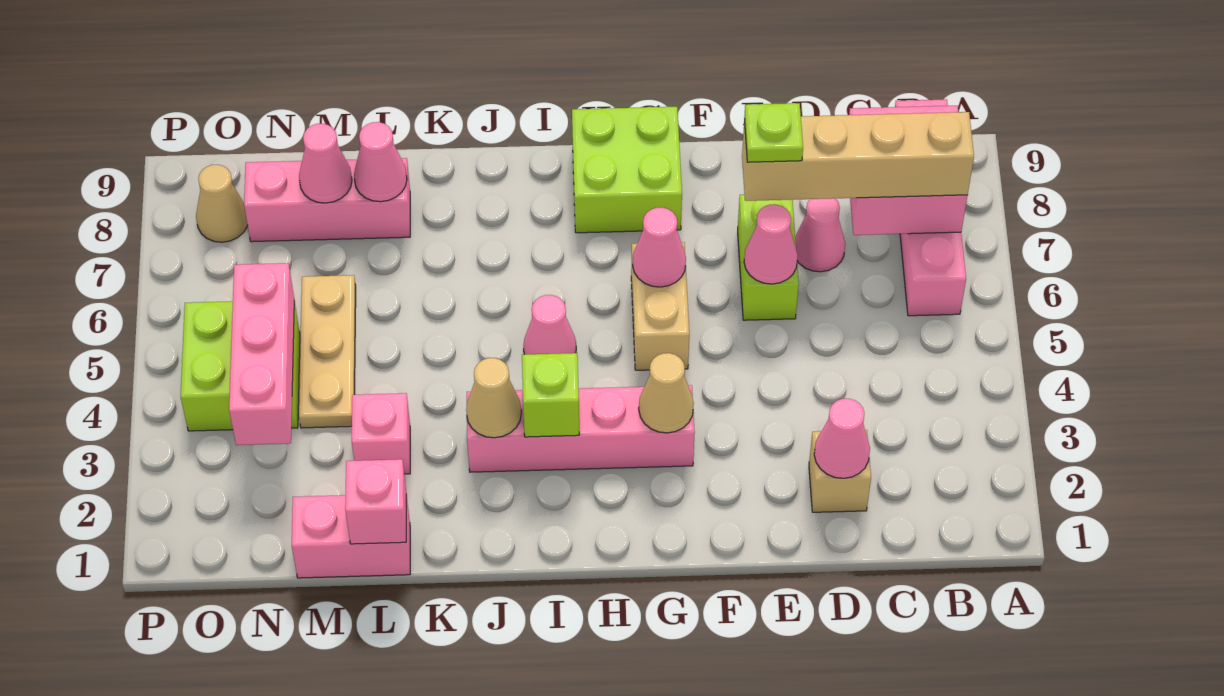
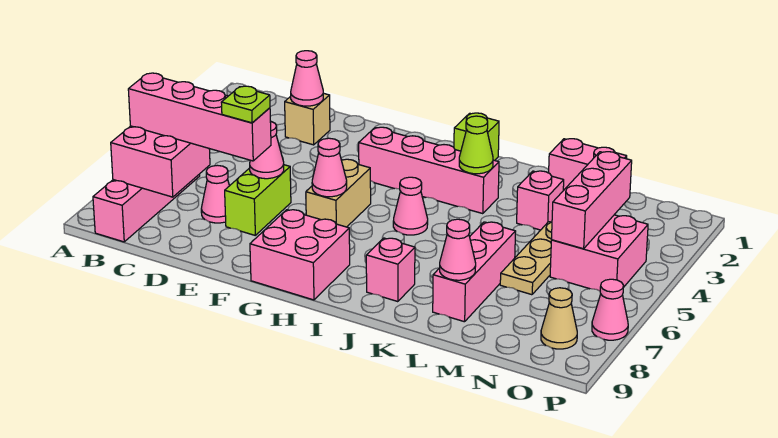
tan 1x4 brick [742,112,974,201] -> pink 1x4 brick [128,73,271,161]
tan 1x1 cone [639,353,694,433] -> none
lime 2x2 brick [572,107,682,233] -> pink 2x2 brick [250,210,350,300]
lime 1x1 brick [522,353,579,437] -> lime 1x1 brick moved to [454,113,499,160]
tan 1x1 cone [466,358,521,438] -> lime 1x1 cone [459,116,493,174]
pink 1x1 brick [345,459,406,544] -> pink 1x1 brick moved to [366,238,415,302]
pink 1x3 brick [244,158,410,242] -> pink 1x3 brick turned to [433,222,516,322]
pink 1x1 cone [299,124,352,203] -> pink 1x1 cone moved to [592,279,628,340]
lime 2x2 brick [181,300,300,431] -> pink 2x2 brick [550,215,648,291]

